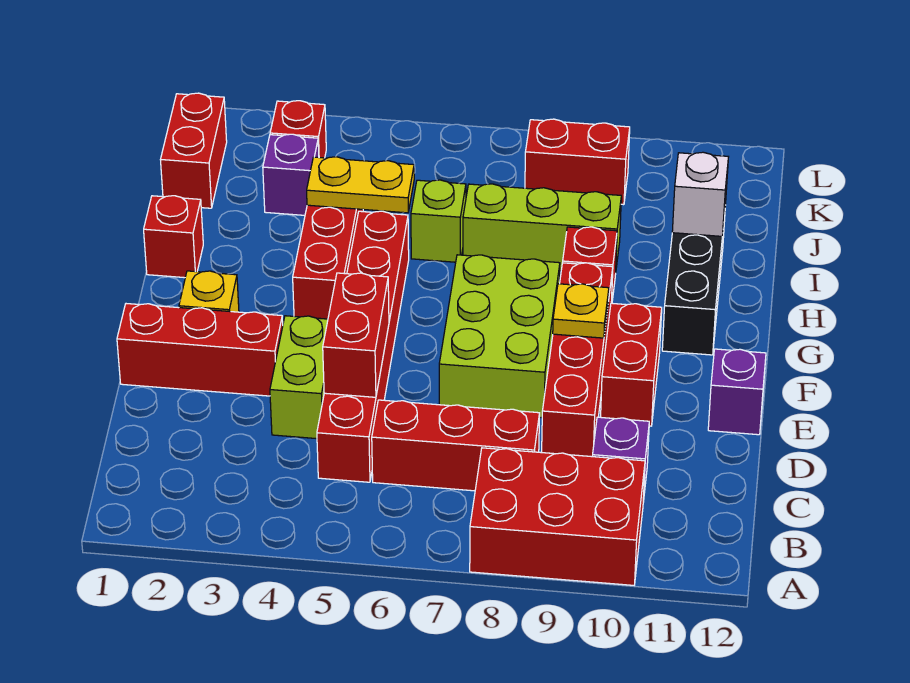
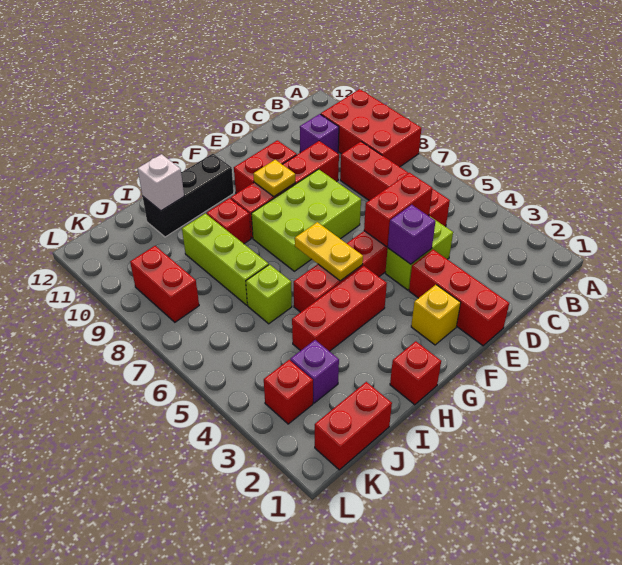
purple 1x1 brick [708,349,766,435] -> purple 1x1 brick moved to [388,205,436,264]
yellow 1x2 plate [307,157,414,213] -> yellow 1x2 plate moved to [295,222,363,281]

